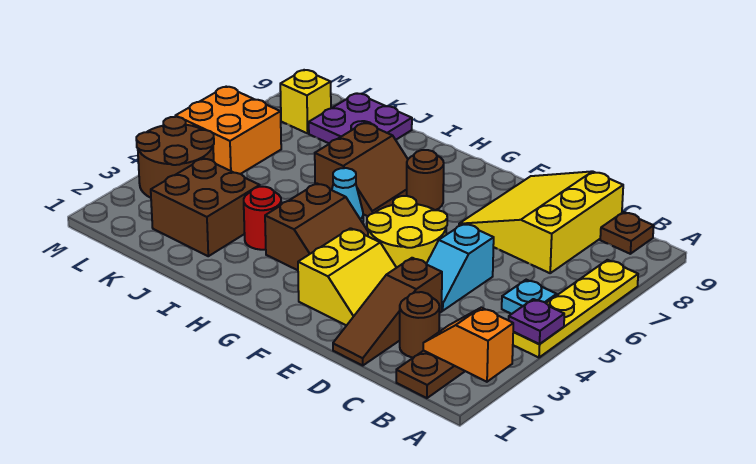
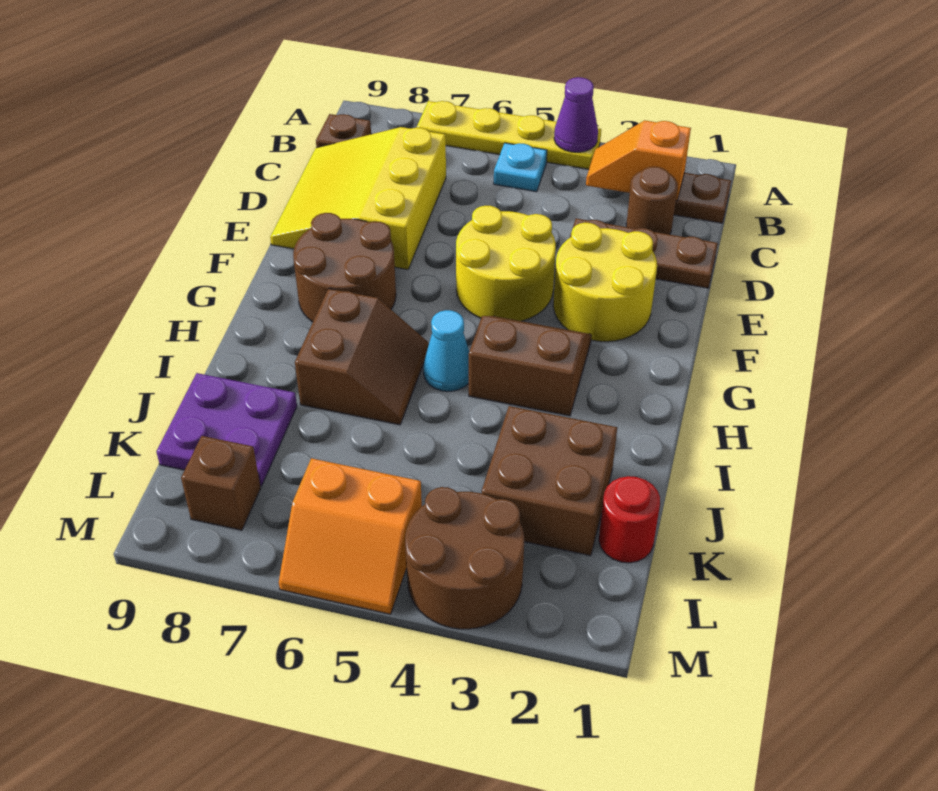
orange 1x2 slope [423,308,513,382] -> orange 1x2 slope turned to [586,120,691,201]
purple 1x1 plate [509,299,564,344] -> purple 1x1 cone [554,77,598,152]
yellow 3x3 slope [459,171,623,273] -> yellow 3x3 slope turned to [270,127,446,270]
brown 1x3 slope [333,258,442,365] -> brown 1x3 plate [570,218,718,288]
cyan 1x2 slope [427,223,494,311] -> none
yellow 2x2 slope [298,228,396,326] -> yellow 2x2 round brick [553,223,657,342]
brown 1x1 round brick [407,150,444,210] -> brown 2x2 round brick [293,213,396,322]
brown 2x2 slope [315,123,408,216] -> brown 2x2 slope turned to [295,289,429,425]
red 1x1 round brick [244,187,281,250] -> red 1x1 round brick moved to [599,476,660,563]
orange 2x2 brick [175,87,281,174] -> orange 2x2 slope [279,458,422,614]
yellow 1x1 brick [280,70,331,133] -> brown 1x1 brick [181,436,261,530]

